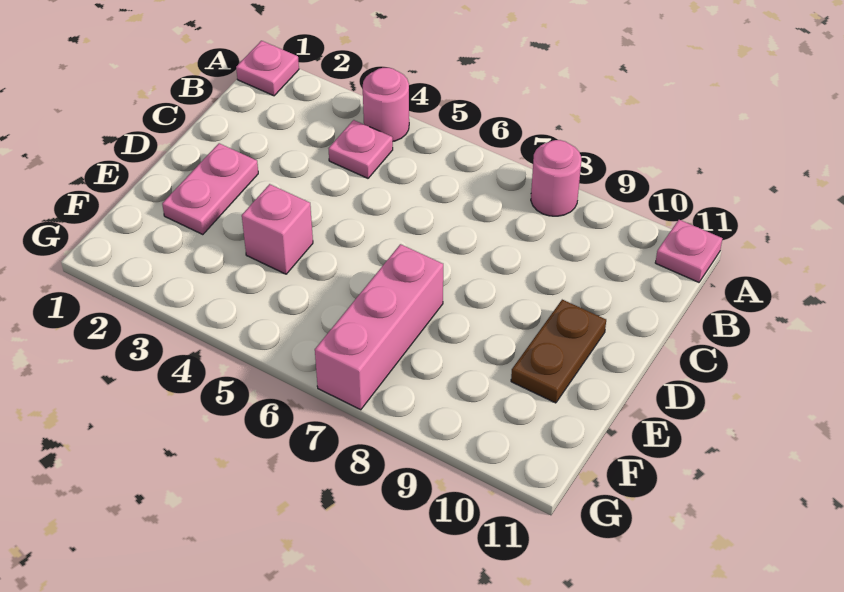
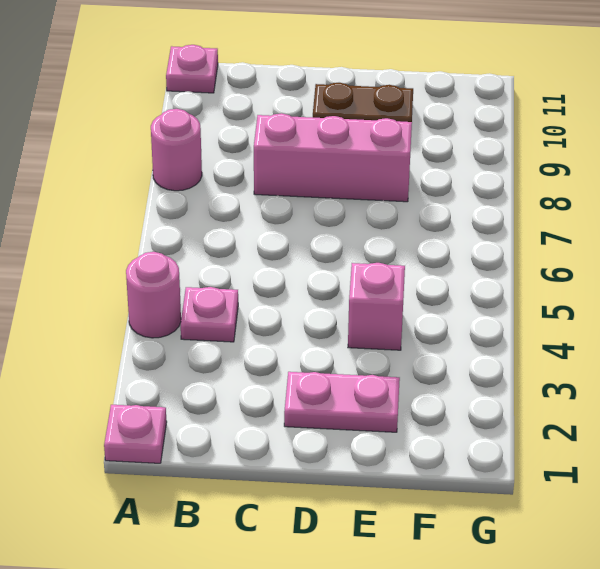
pink 1x3 brick [315,244,443,410] -> pink 1x3 brick moved to [254,113,412,202]

